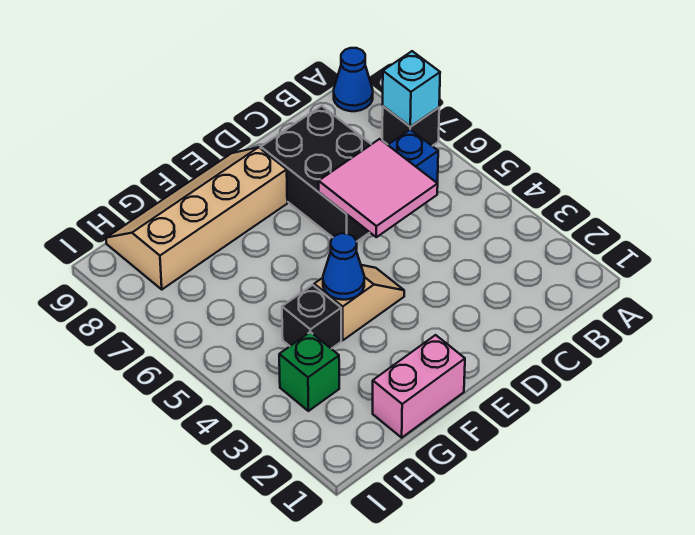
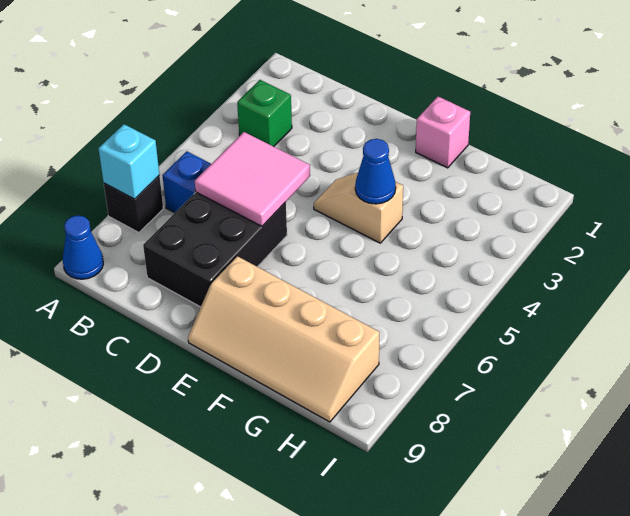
pink 1x2 brick [373,335,465,438] -> pink 1x1 brick [416,97,470,168]
black 1x1 brick [282,285,341,349] -> none
green 1x1 brick [279,332,339,411] -> green 1x1 brick moved to [237,80,292,147]

